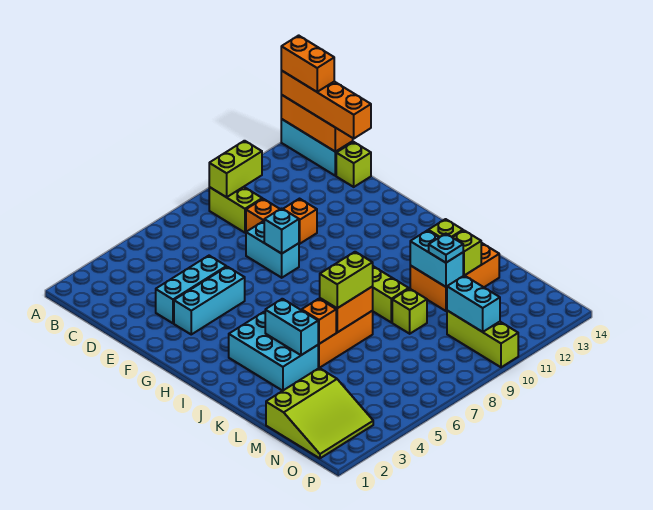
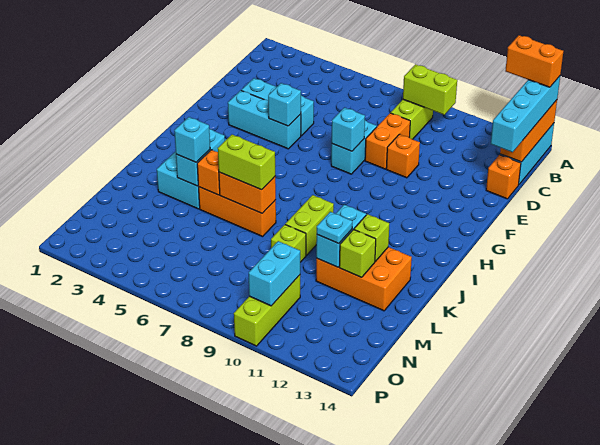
orange 1x4 brick [281,70,371,138] -> cyan 1x4 brick [491,76,560,152]
orange 1x2 brick [281,35,334,92] -> orange 1x2 brick turned to [505,35,563,87]
lime 1x1 brick [336,142,371,187] -> orange 1x1 brick [486,155,521,199]
none -> cyan 1x1 brick [268,83,301,126]
none -> cyan 1x1 brick [174,117,210,162]
lime 3x3 slope [266,368,373,458] -> none

